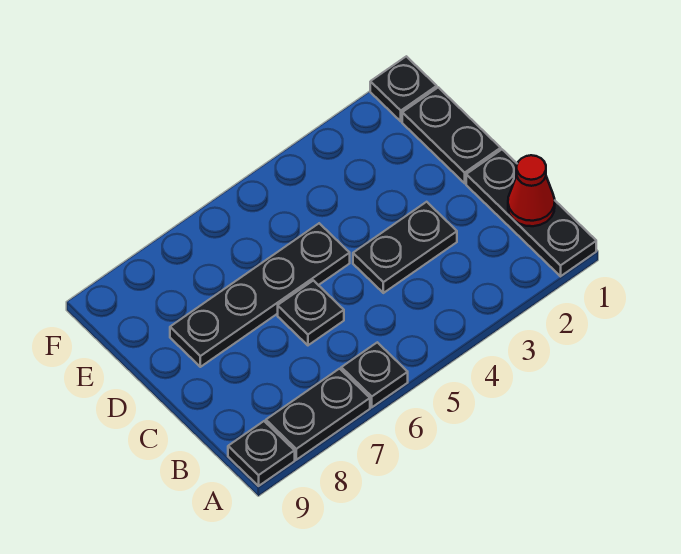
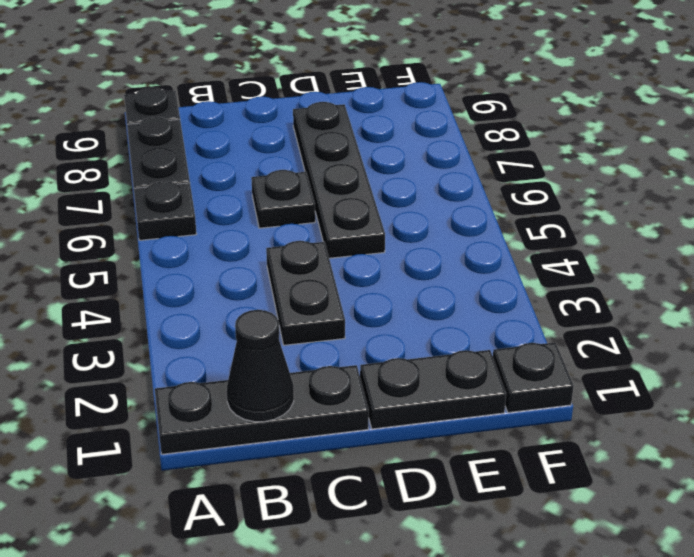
red 1x1 cone [508,155,555,226] -> black 1x1 cone [227,310,294,422]

